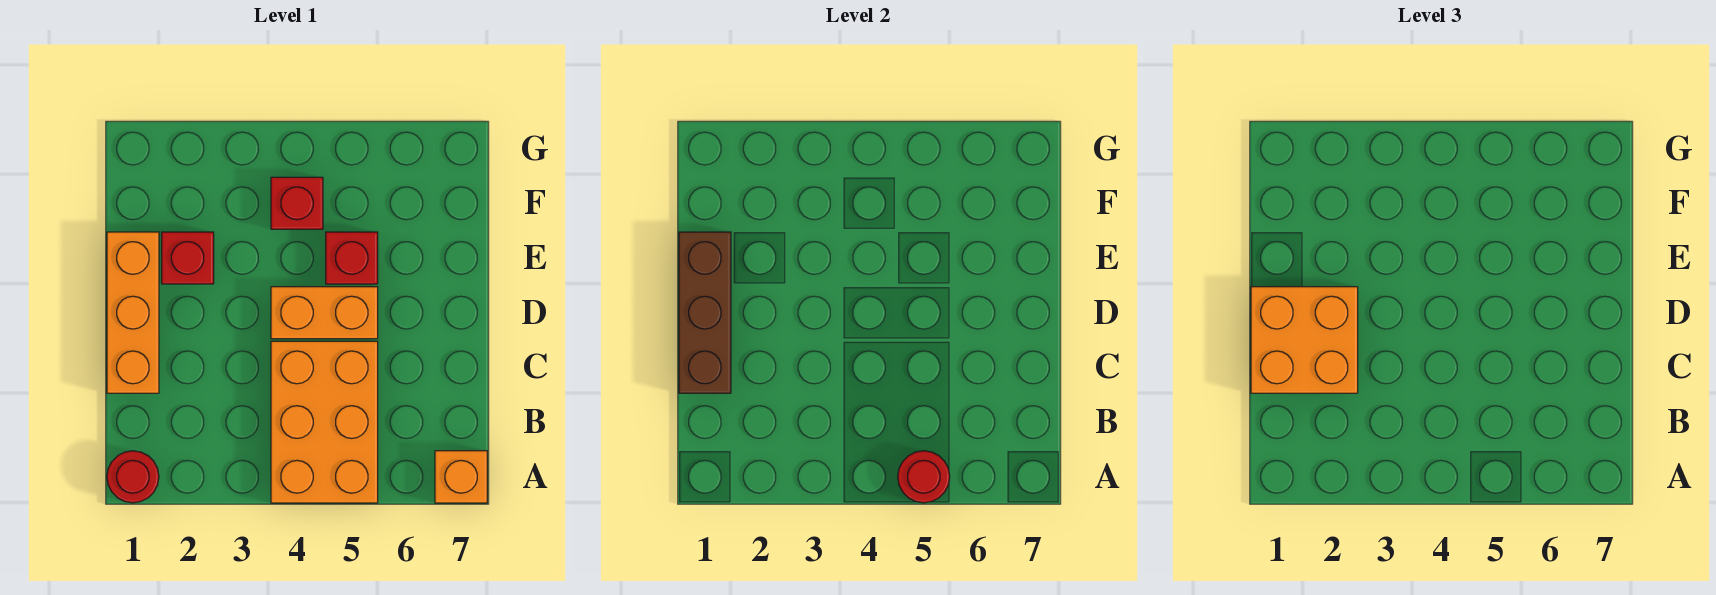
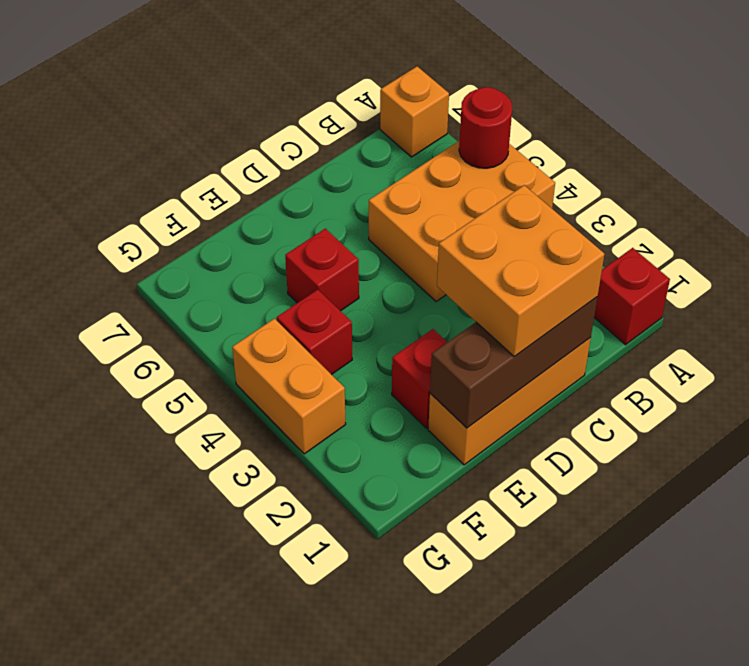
red 1x1 round brick [107,451,159,503] -> red 1x1 brick [594,248,670,345]
orange 1x2 brick [271,287,378,339] -> orange 1x2 brick moved to [232,319,346,454]

